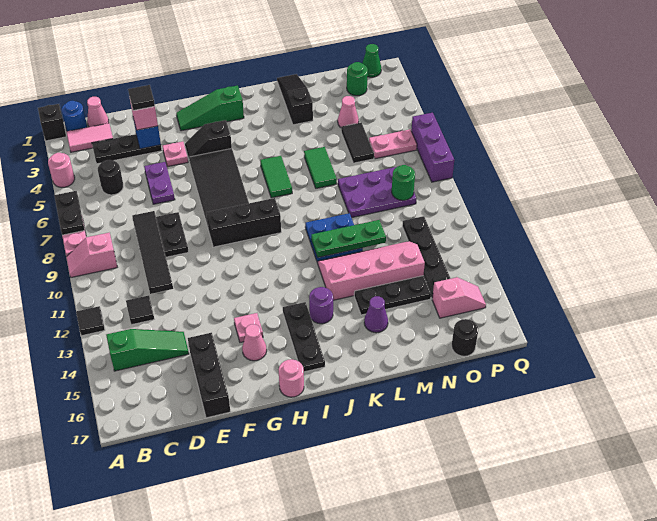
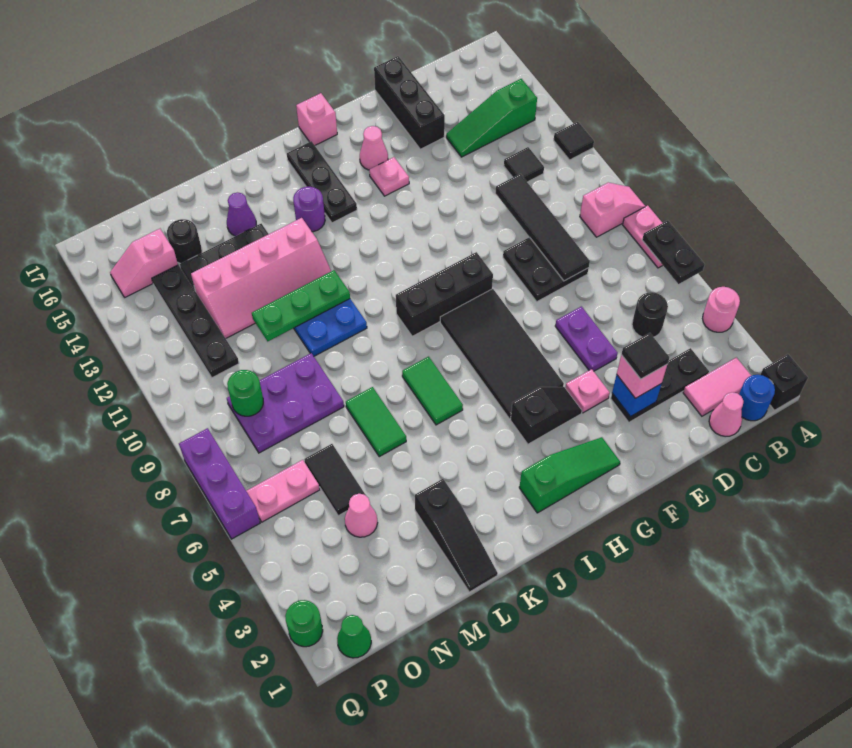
pink 1x1 round brick [278,359,304,397] -> pink 1x1 brick [296,93,337,145]
green 1x1 round brick [347,62,368,96] -> green 1x1 round brick moved to [285,600,323,647]
black 1x1 round brick [451,319,478,356] -> black 1x1 round brick moved to [167,219,202,264]

